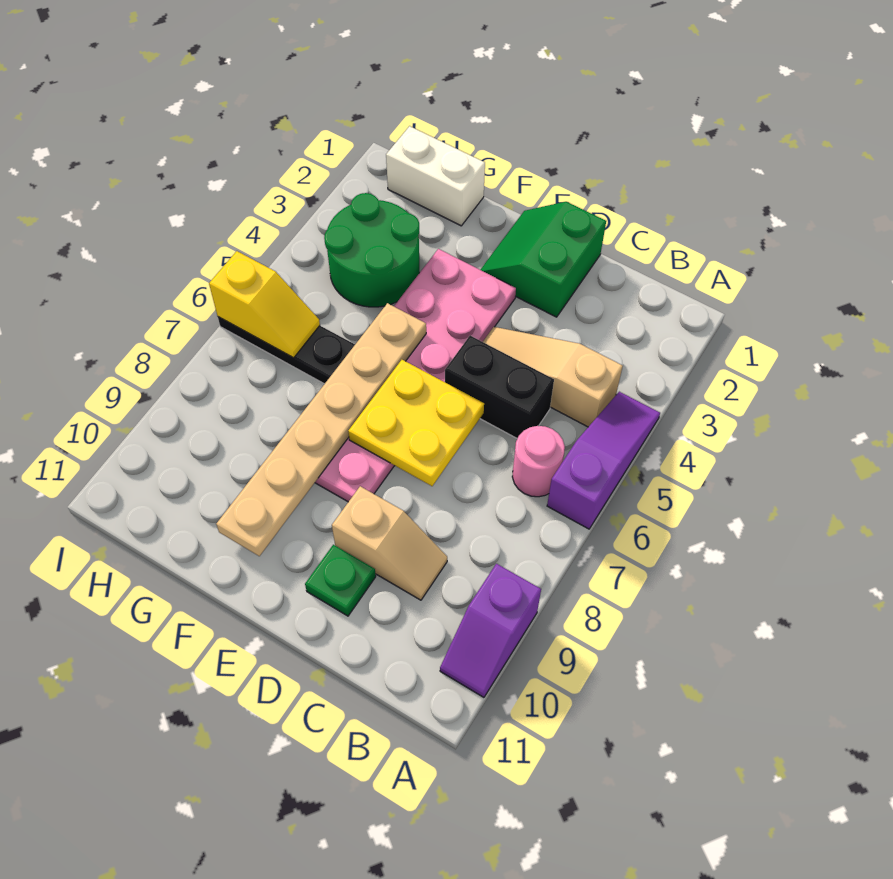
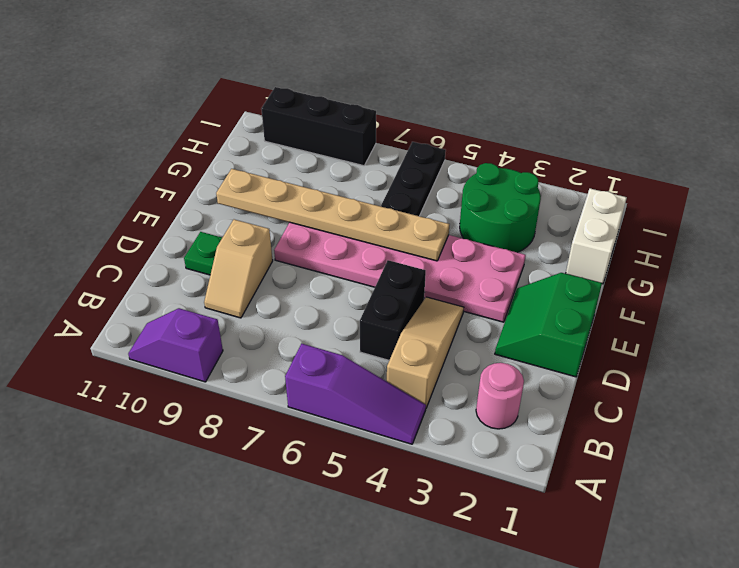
pink 1x1 round brick [512,426,565,497] -> pink 1x1 round brick moved to [476,363,524,429]
green 2x2 slope [480,202,606,317] -> green 2x2 slope turned to [495,273,602,377]
yellow 2x2 plate [348,360,484,486] -> none
yellow 1x2 slope [209,251,320,358] -> none
none -> black 1x3 brick [261,87,376,166]

